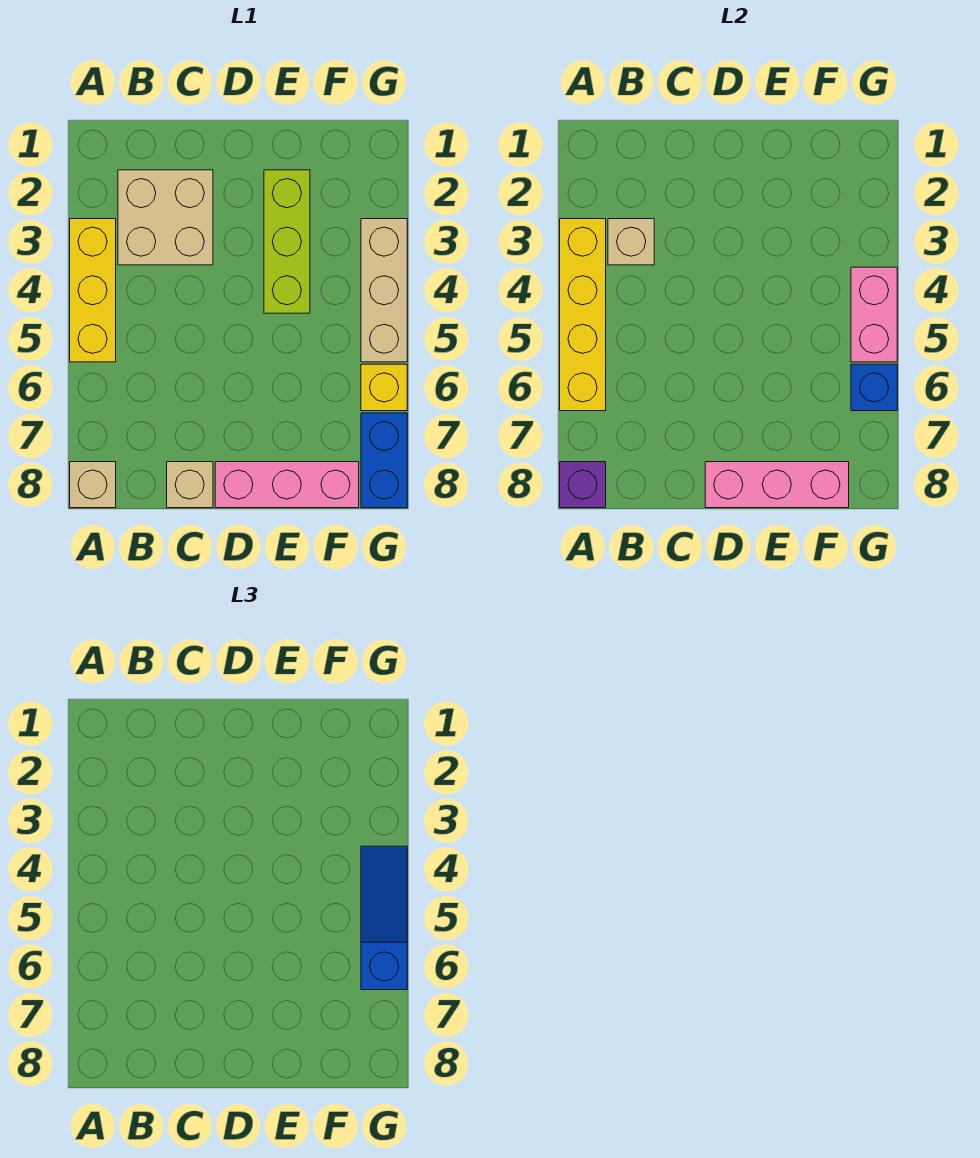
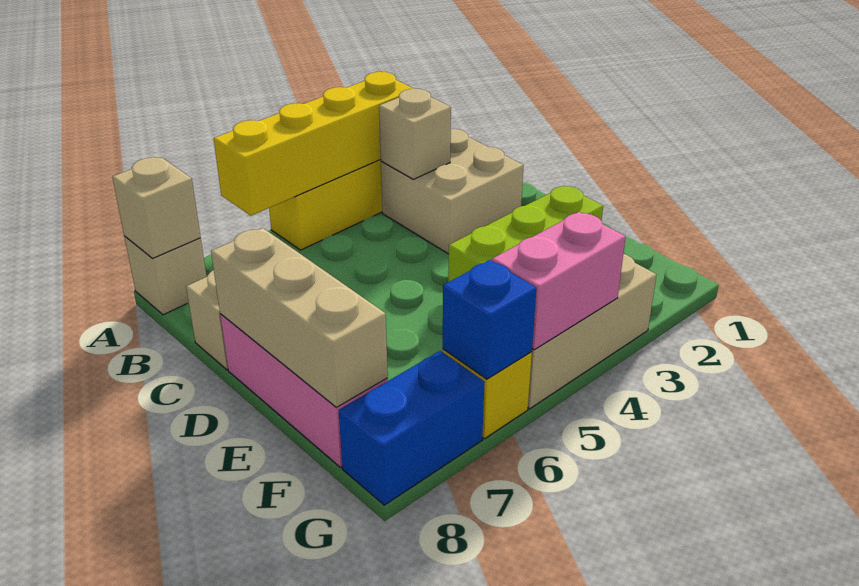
purple 1x1 brick [560,462,606,508] -> tan 1x1 brick [112,157,201,259]
pink 1x3 brick [705,462,849,508] -> tan 1x3 brick [211,228,388,407]
blue 1x3 slope [361,846,407,990] -> none

